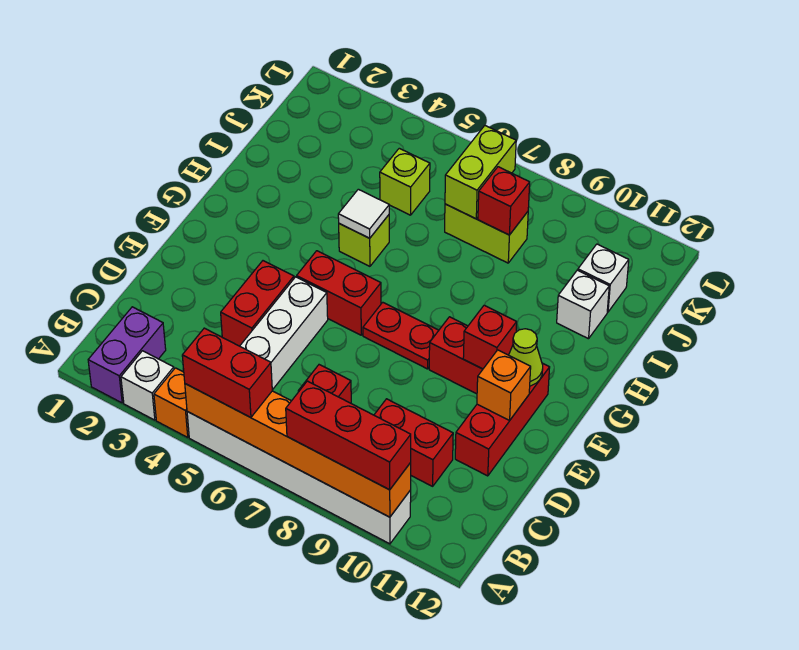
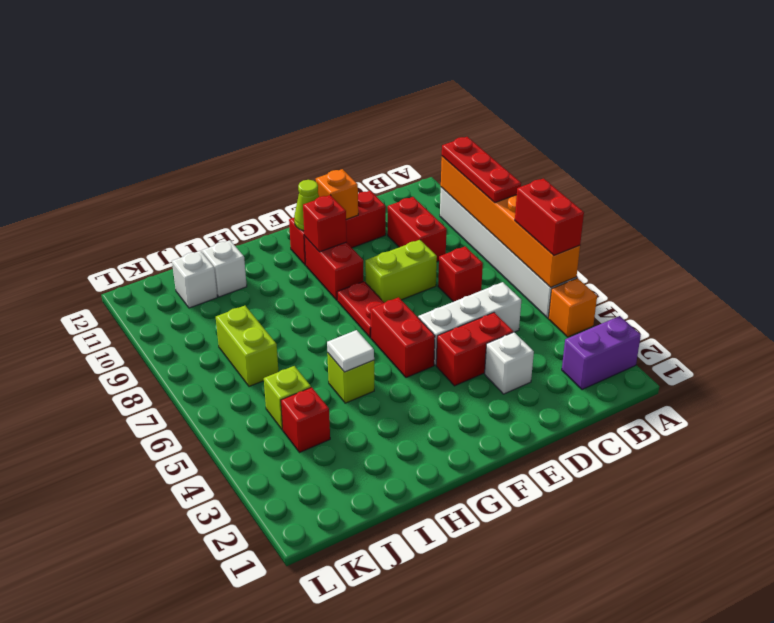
white 1x1 brick [121,351,174,420] -> white 1x1 brick moved to [485,332,534,394]
red 1x3 brick [286,381,411,490] -> red 1x3 plate [442,137,521,203]
lime 1x2 brick [445,126,516,219] -> lime 1x2 brick moved to [365,240,437,303]
red 1x1 brick [478,167,530,235] -> red 1x1 brick moved to [281,387,330,453]

